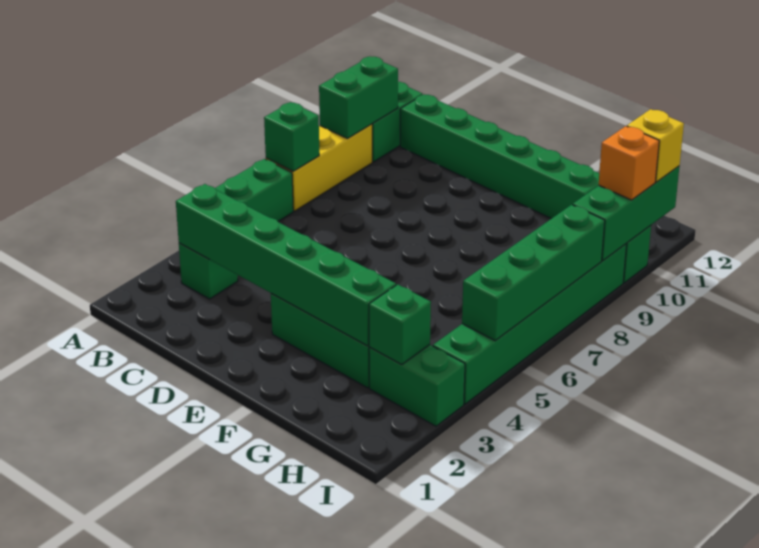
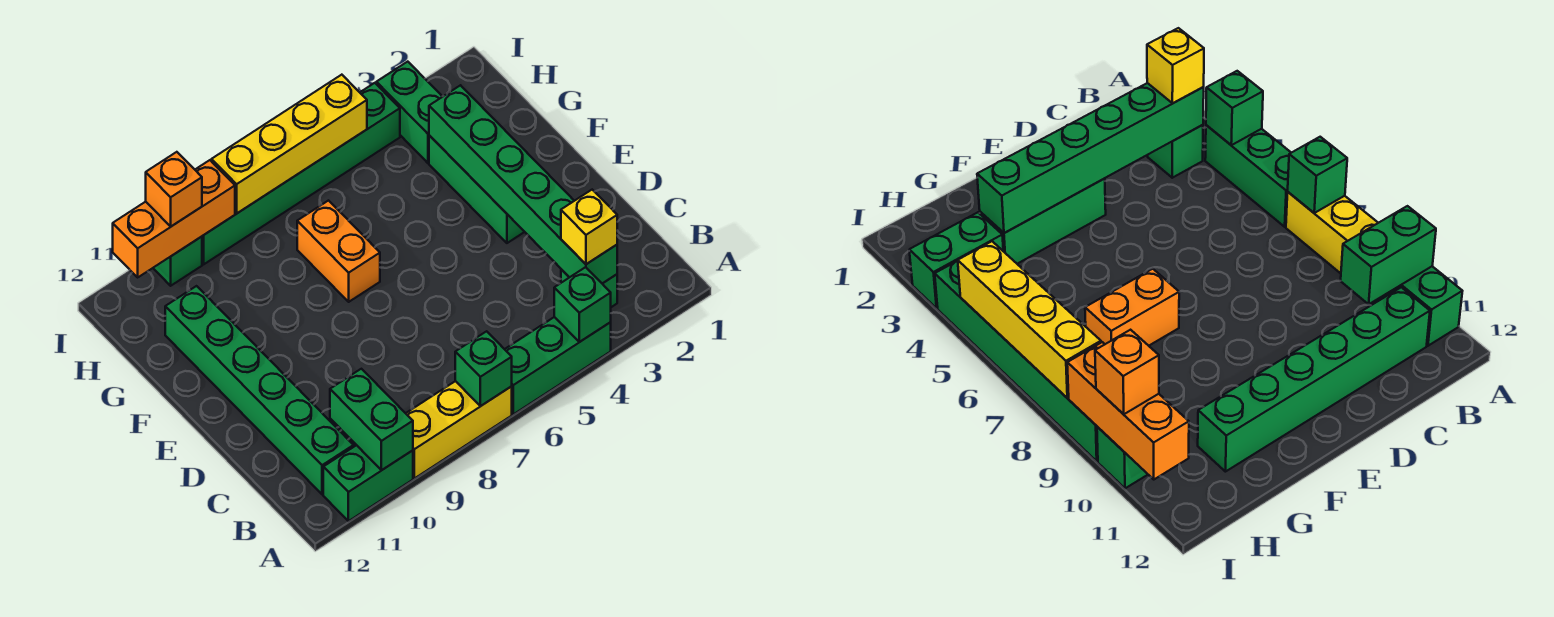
green 1x2 brick [319,56,398,139] -> green 1x2 brick turned to [330,369,413,470]
none -> orange 1x2 brick [297,201,380,302]
green 1x1 brick [369,284,431,365] -> green 1x1 brick moved to [554,267,611,342]
green 1x4 brick [462,205,605,341] -> yellow 1x4 brick [212,75,367,213]
green 1x3 brick [573,166,679,261] -> orange 1x3 brick [113,160,235,277]
yellow 1x1 brick [627,109,684,182] -> yellow 1x1 brick moved to [561,190,617,264]

